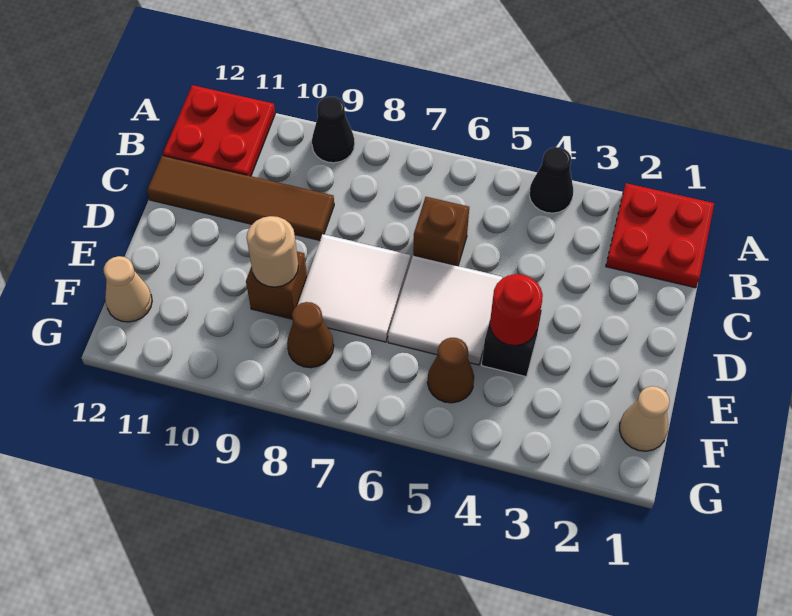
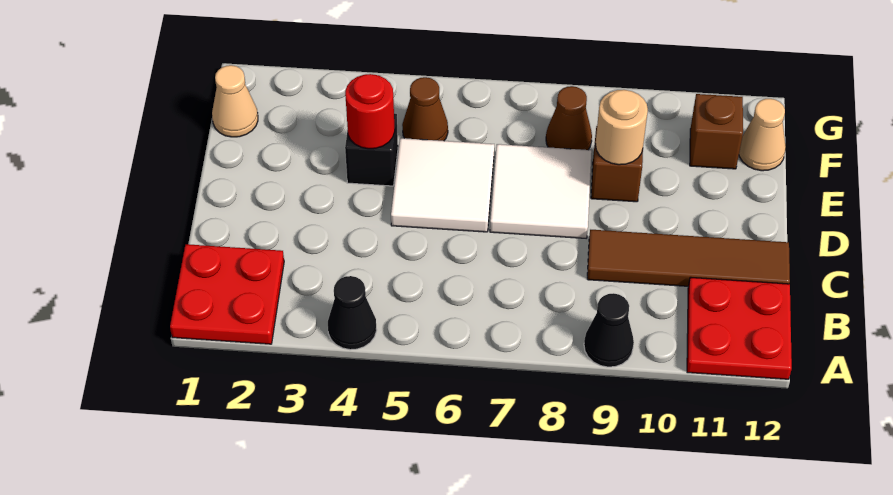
brown 1x1 brick [413,197,469,266] -> brown 1x1 brick moved to [690,94,743,169]

